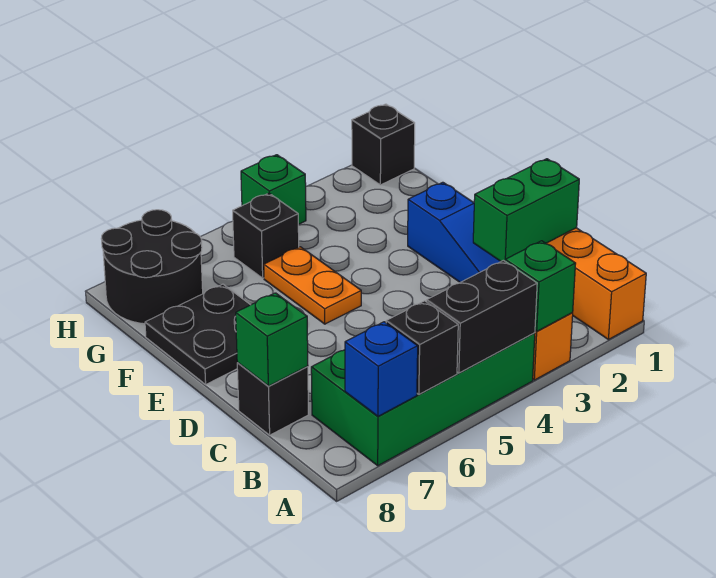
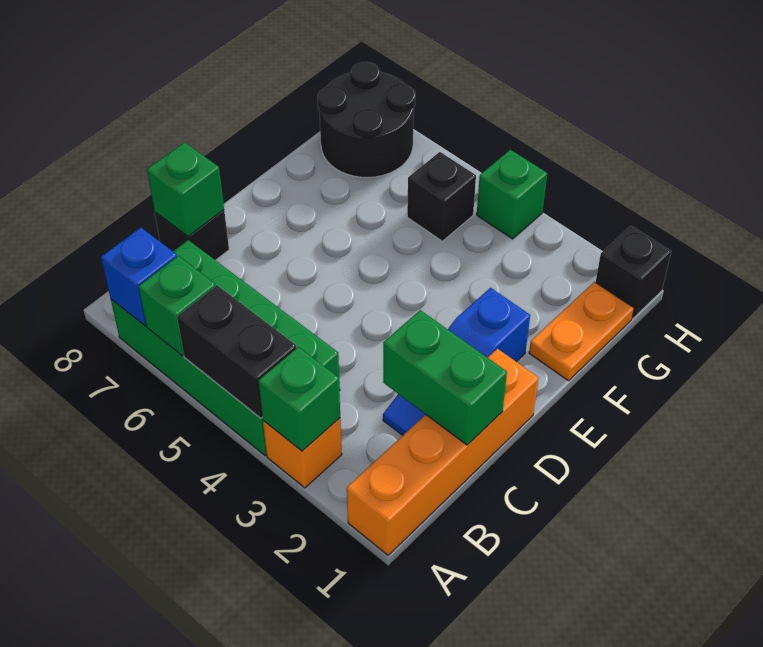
black 1x1 brick [386,301,458,394] -> green 1x1 brick [139,256,215,356]
orange 1x2 plate [264,247,361,324] -> orange 1x2 plate moved to [529,282,634,381]
black 2x2 plate [145,284,250,384] -> none

